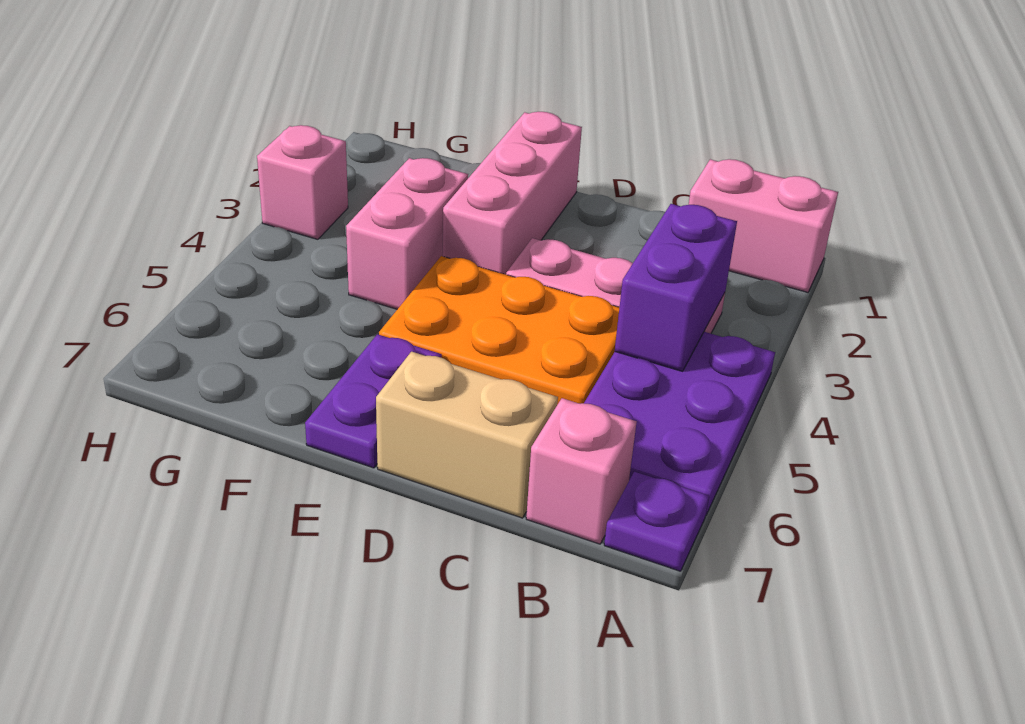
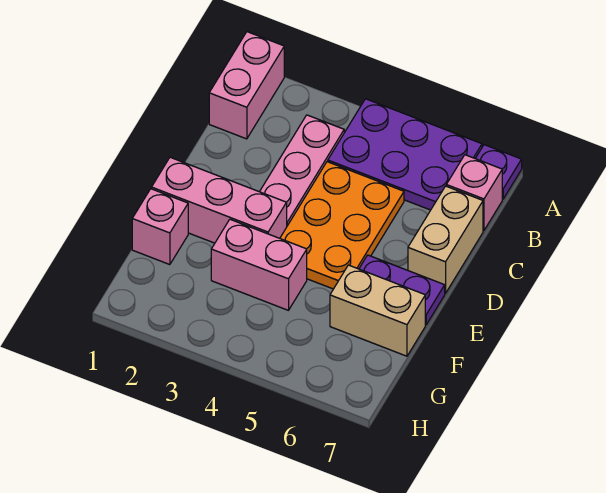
purple 1x2 brick [615,204,737,371] -> none
none -> tan 1x2 brick [330,265,425,356]
pink 1x1 brick [257,125,348,239] -> pink 1x1 brick moved to [132,189,188,265]

